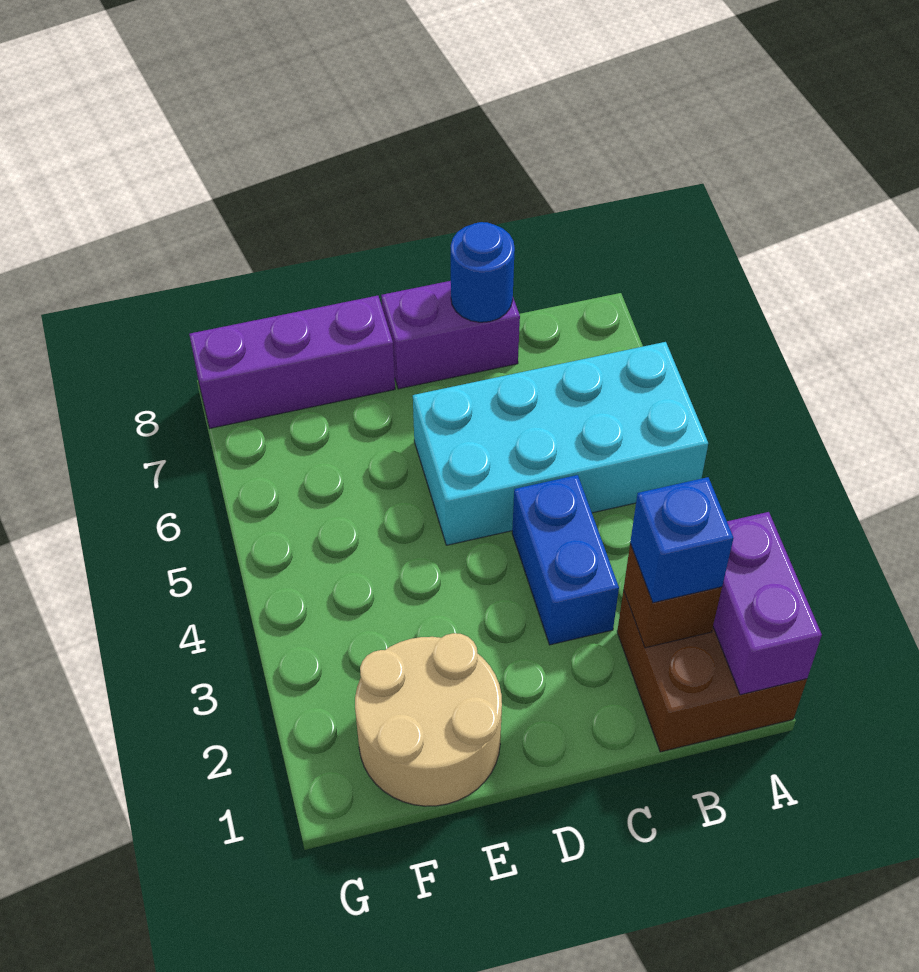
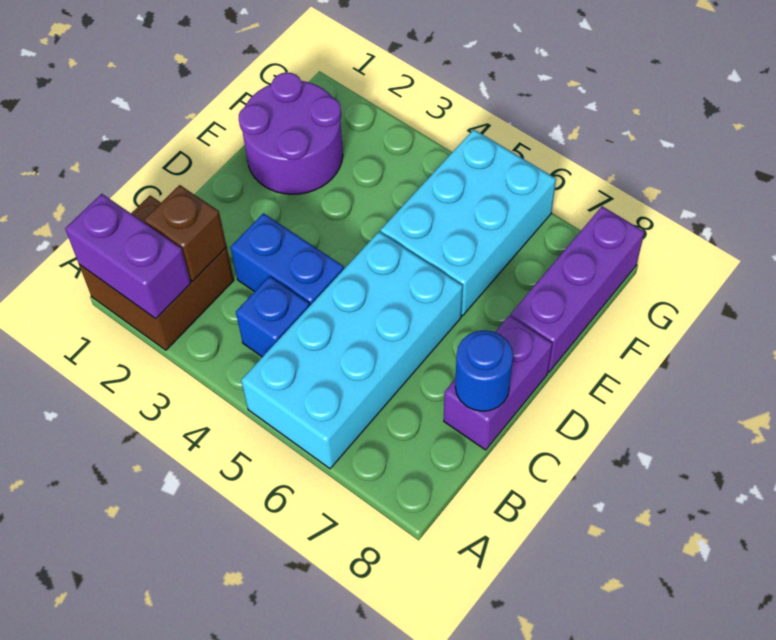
blue 1x1 brick [630,477,733,603] -> blue 1x1 brick moved to [236,276,309,357]
tan 2x2 round brick [355,633,502,806] -> purple 2x2 round brick [239,72,343,194]
none -> cyan 2x3 brick [381,130,556,316]

